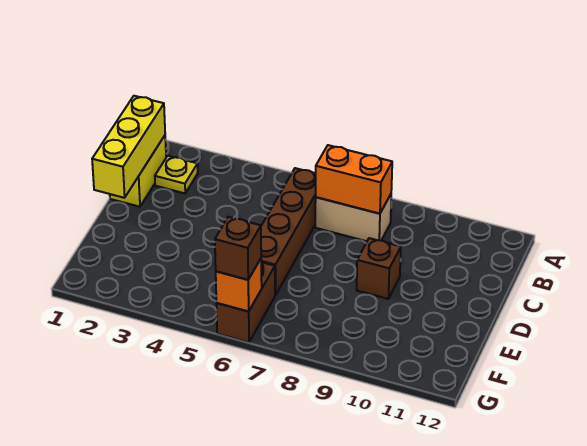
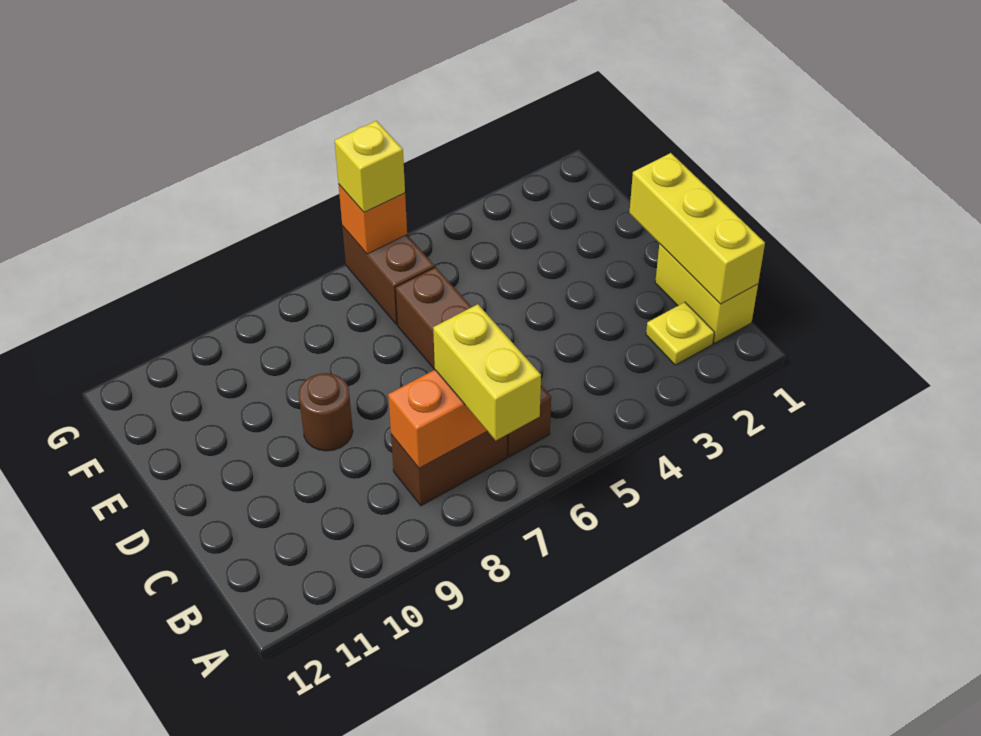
none -> yellow 1x2 brick [433,304,541,440]
tan 1x2 brick [315,194,391,241] -> brown 1x2 brick [391,432,507,506]
brown 1x1 brick [357,238,401,299] -> brown 1x1 round brick [299,373,353,451]
brown 1x1 brick [215,217,261,280] -> yellow 1x1 brick [335,121,405,212]

